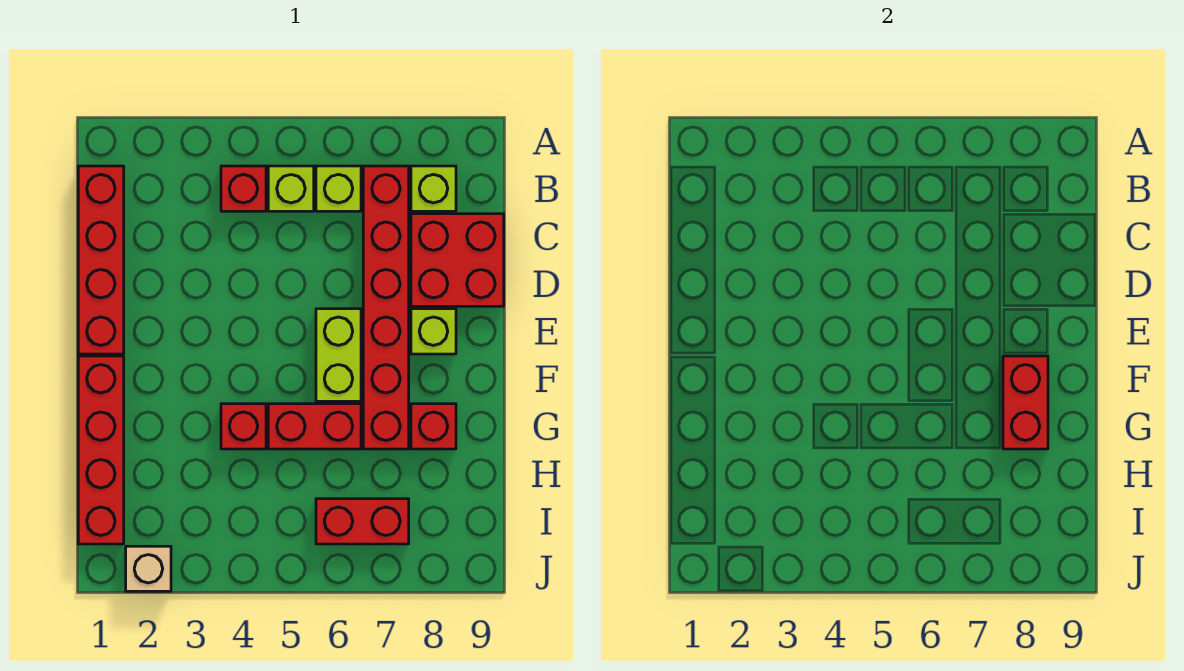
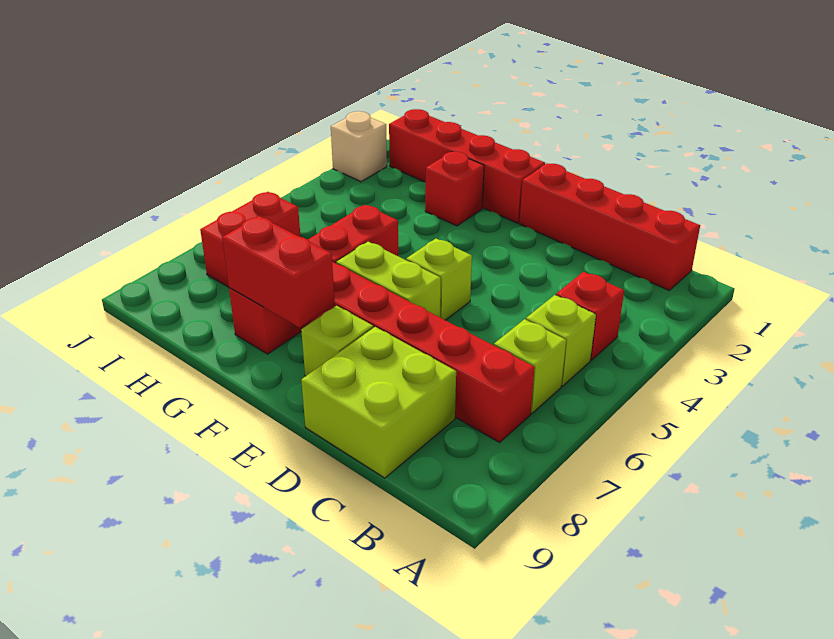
lime 1x1 brick [411,166,456,211] -> lime 1x1 brick moved to [406,239,472,320]
red 2x2 brick [411,214,504,306] -> lime 2x2 brick [301,327,456,478]
red 1x1 brick [221,404,266,449] -> red 1x1 brick moved to [425,152,484,226]

